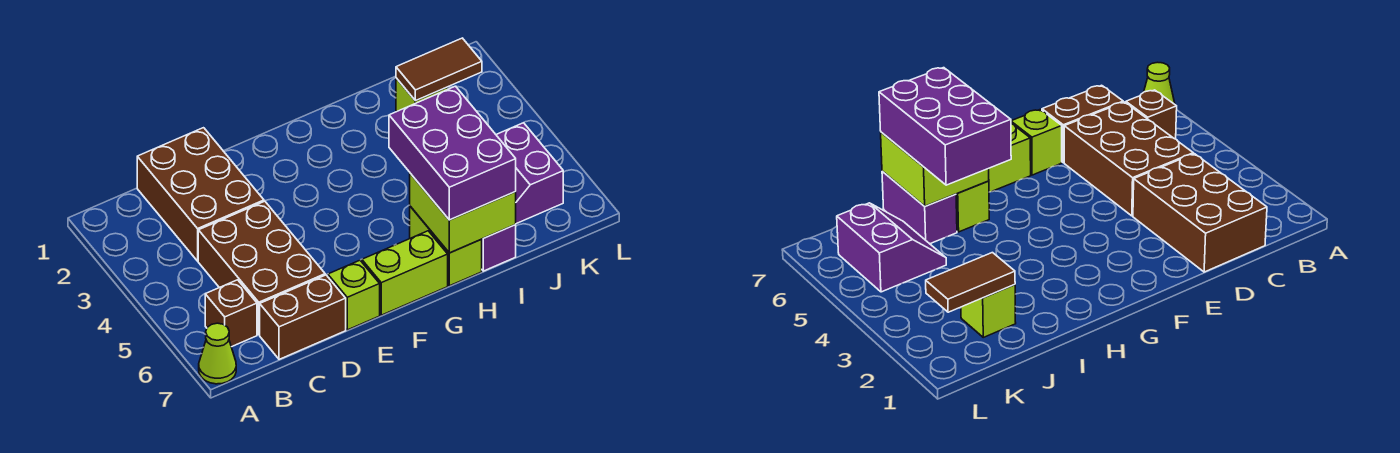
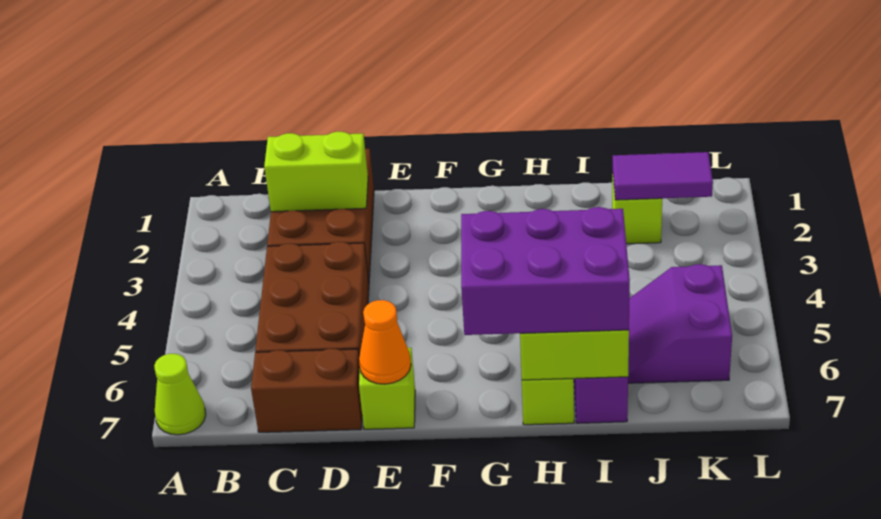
brown 1x1 brick [205,280,257,347] -> none
none -> orange 1x1 cone [359,300,411,384]
lime 1x2 brick [362,231,448,315] -> lime 1x2 brick moved to [264,132,368,212]
purple 2x3 brick [389,86,516,220] -> purple 2x3 brick turned to [461,207,630,335]
brown 1x2 tile [396,38,482,101] -> purple 1x2 tile [613,152,713,200]

